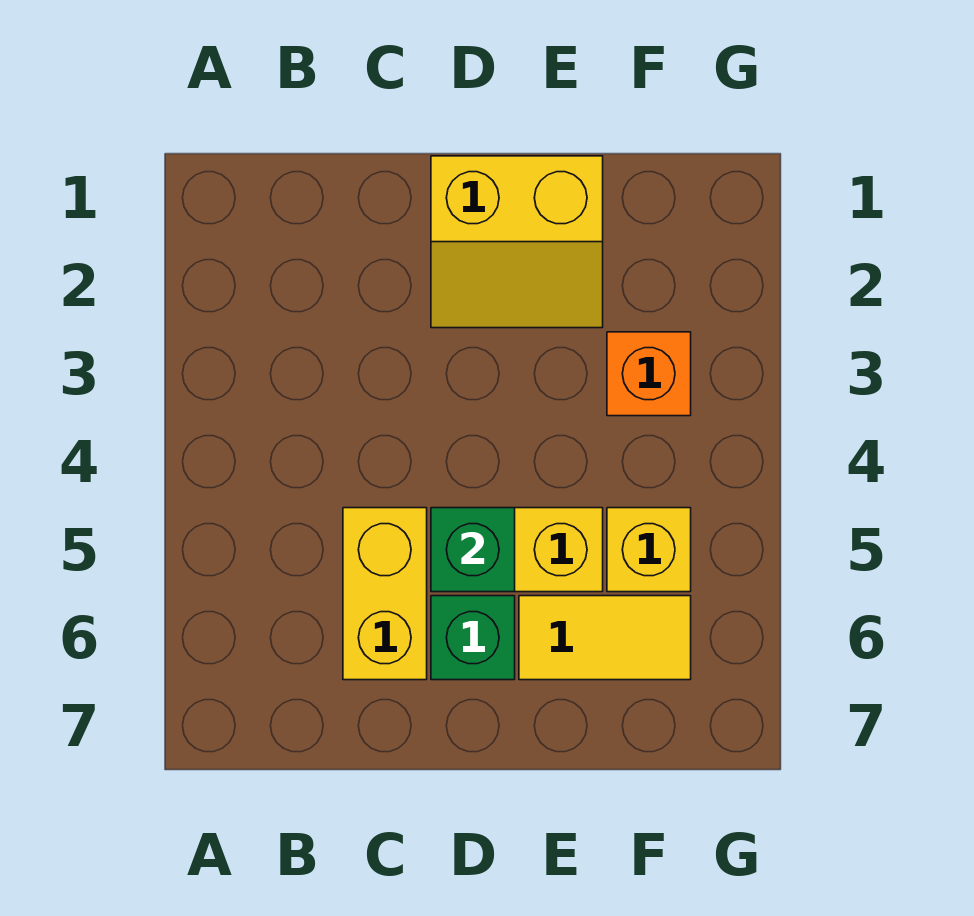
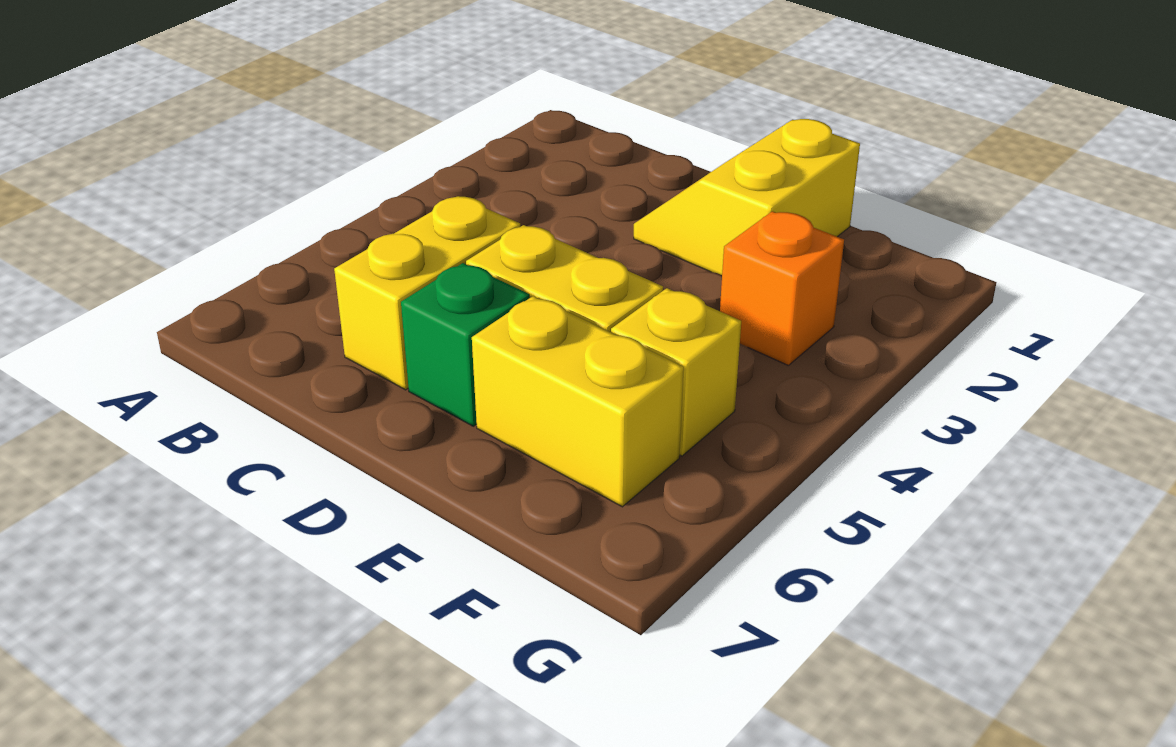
yellow 2x2 slope [431,156,603,328] -> yellow 2x2 slope turned to [634,119,860,275]
green 1x1 brick [431,508,515,592] -> none
yellow 1x2 tile [519,596,691,680] -> yellow 1x2 brick [472,296,684,507]

